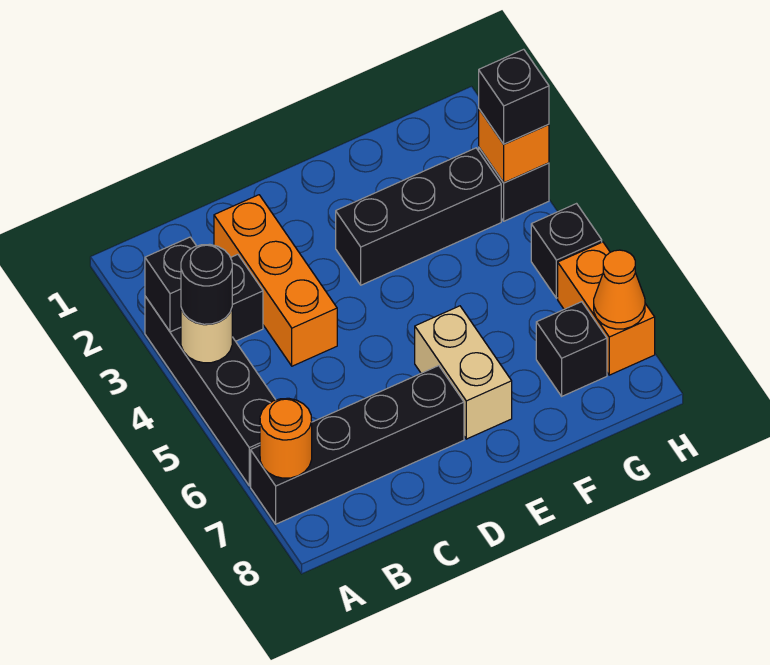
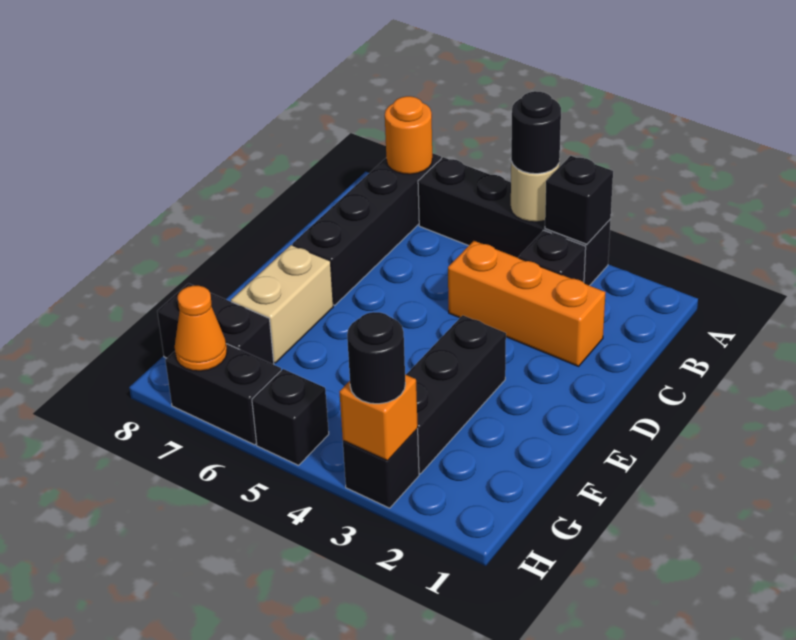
tan 1x2 brick [415,306,512,439] -> tan 1x2 brick turned to [231,245,333,363]
black 1x1 brick [536,302,607,396] -> black 1x2 brick [157,283,274,365]
black 1x1 brick [479,49,549,144] -> black 1x1 round brick [347,312,405,404]
orange 1x2 brick [558,242,655,375] -> black 1x2 brick [165,344,281,445]

